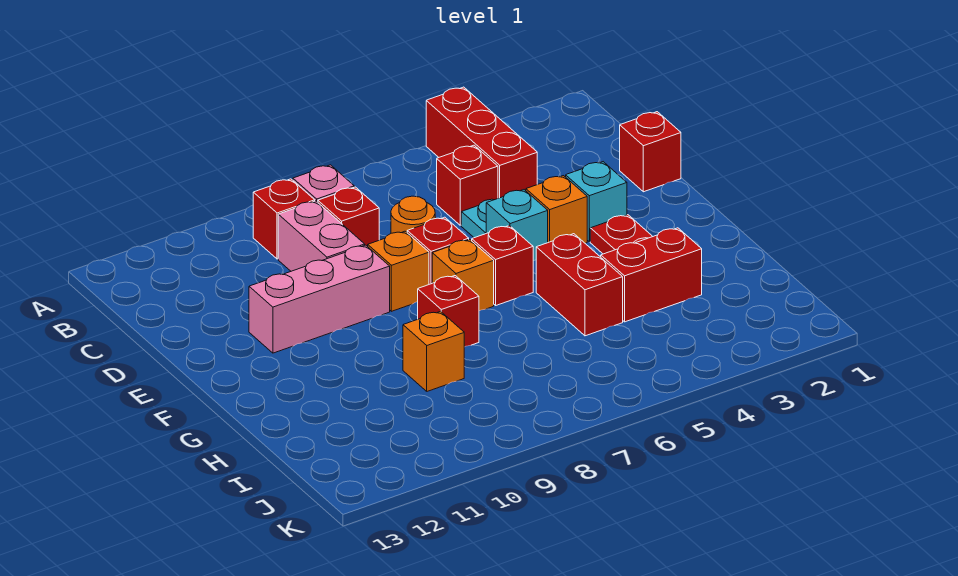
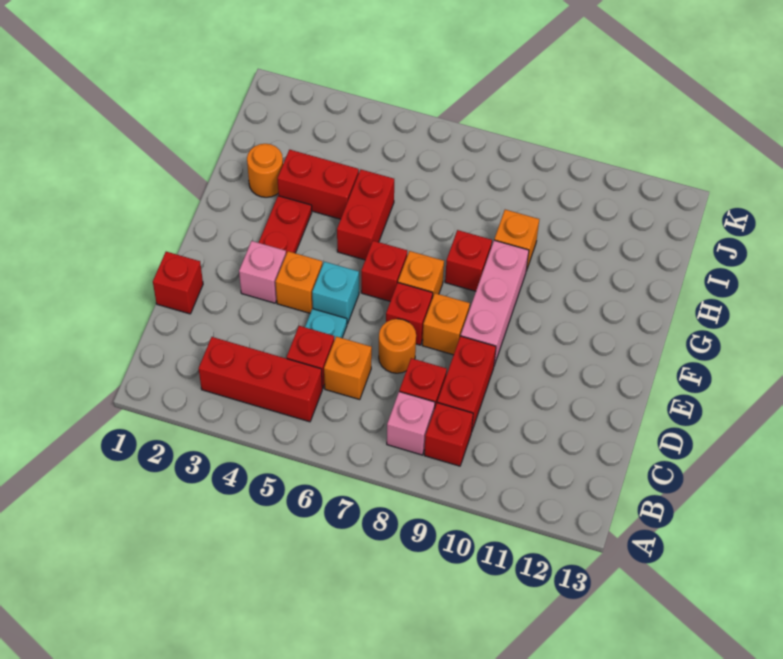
red 1x3 brick [426,87,537,198] -> red 1x3 brick turned to [199,337,322,422]
none -> orange 1x1 brick [324,336,372,400]
pink 1x2 brick [278,201,365,271] -> red 1x2 brick [437,336,496,432]
cyan 1x1 brick [566,162,627,242] -> pink 1x1 brick [239,241,286,303]
pink 1x3 brick [249,245,390,353] -> pink 1x3 brick turned to [461,240,529,365]
none -> orange 1x1 round brick [247,144,283,197]

